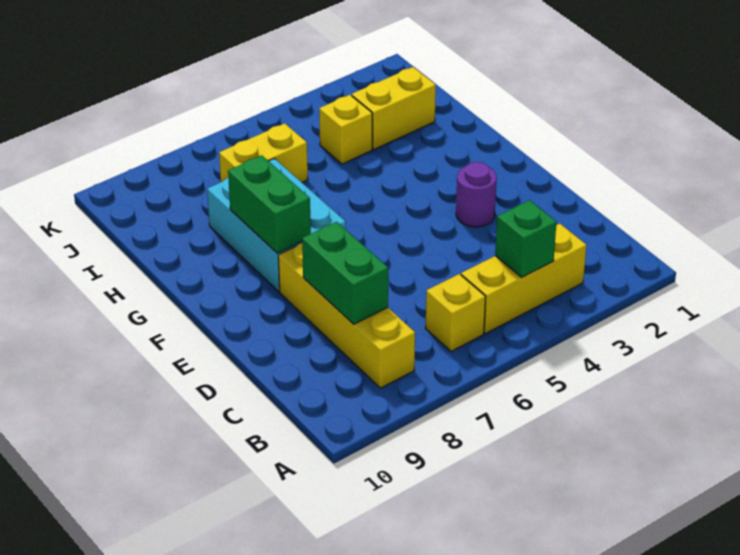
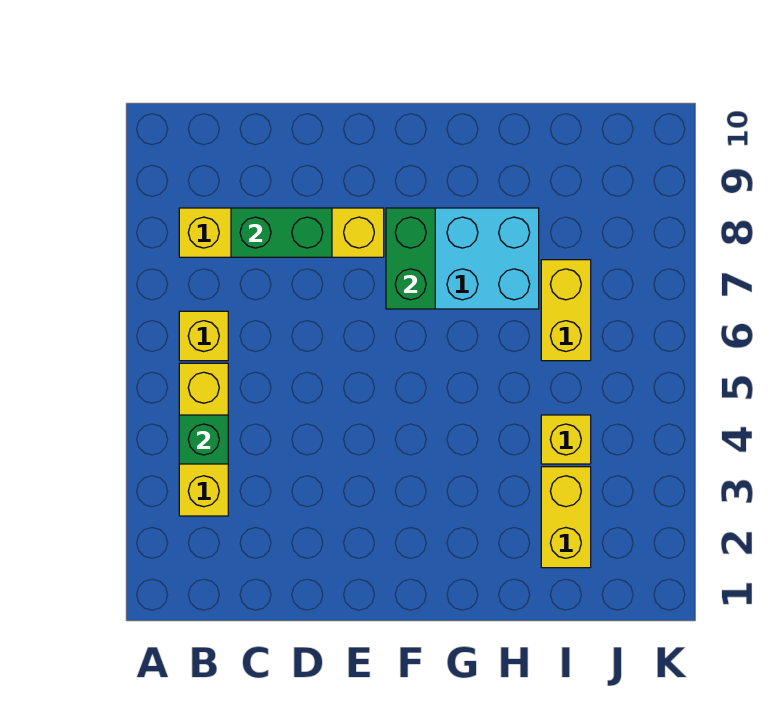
purple 1x1 round brick [456,162,497,227] -> none
green 1x2 brick [228,155,311,253] -> green 1x2 brick turned to [386,208,435,309]

